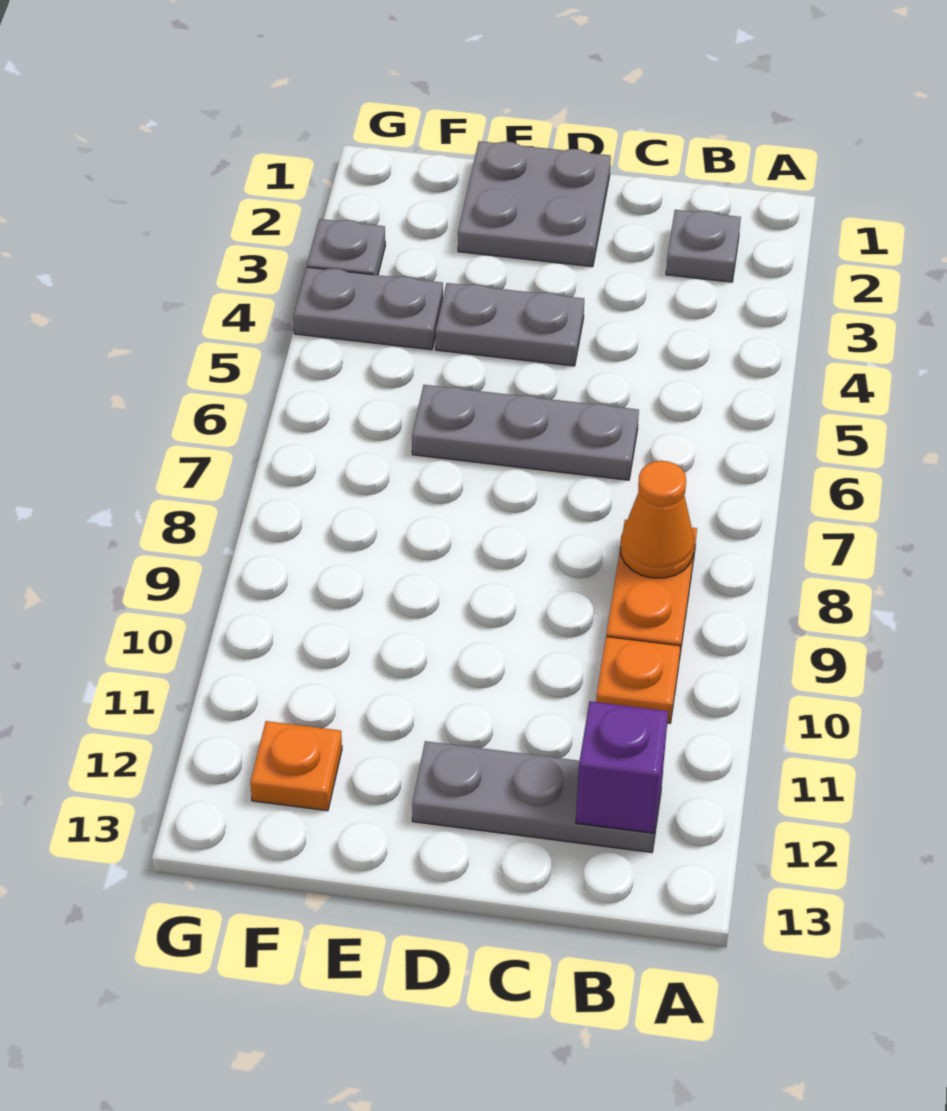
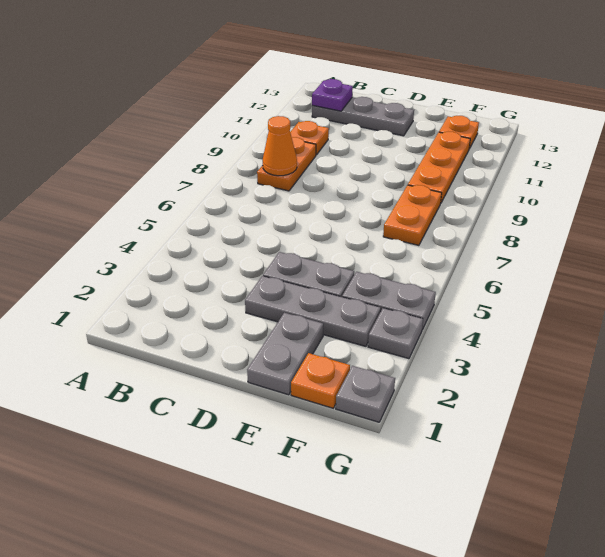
grey 1x1 plate [666,210,741,282] -> grey 1x1 plate moved to [336,366,395,422]
purple 1x1 brick [576,701,668,833] -> purple 1x1 plate [312,79,353,111]
grey 1x3 plate [412,385,639,480] -> grey 1x3 plate moved to [245,276,381,346]
grey 2x2 plate [458,141,611,267] -> grey 1x2 plate [247,313,323,395]
none -> orange 1x1 plate [291,353,350,408]
none -> orange 1x2 plate [383,185,442,245]
none -> orange 1x3 plate [408,132,470,203]

